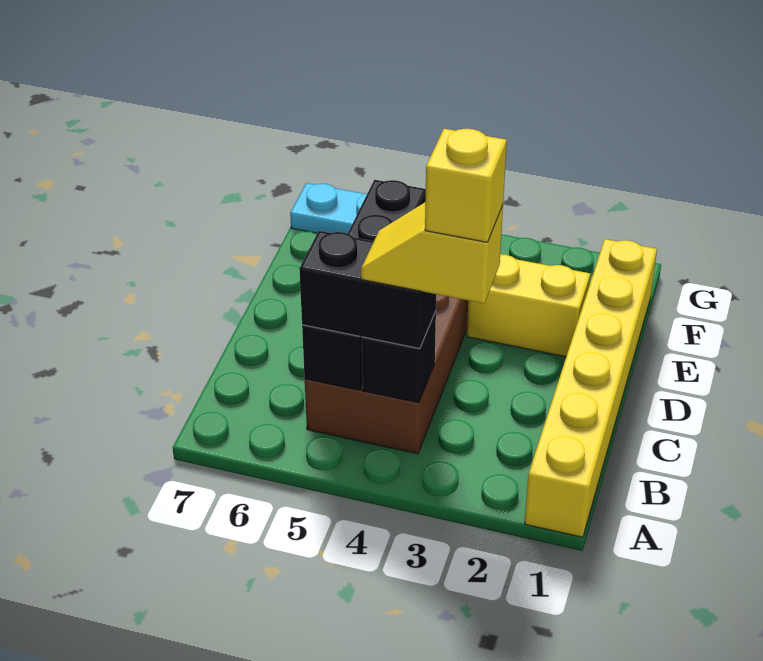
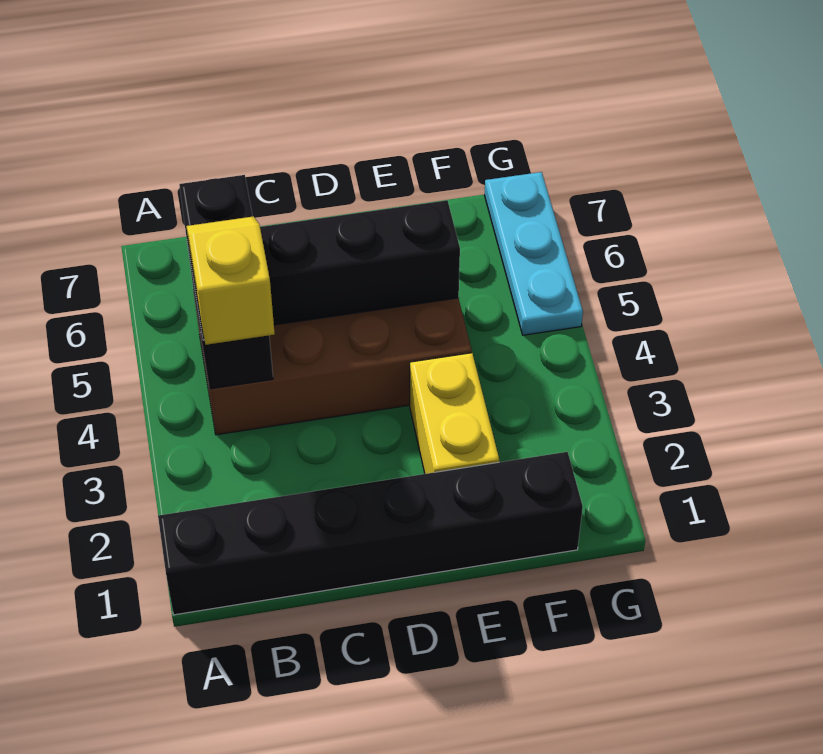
yellow 1x6 brick [525,239,657,537] -> black 1x6 brick [158,452,583,615]
yellow 1x1 brick [425,129,507,242] -> none

